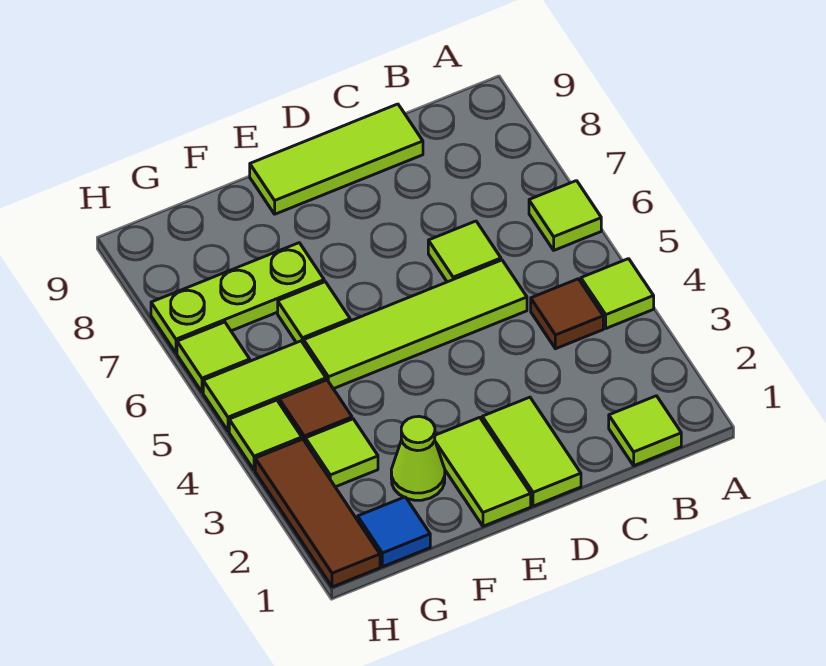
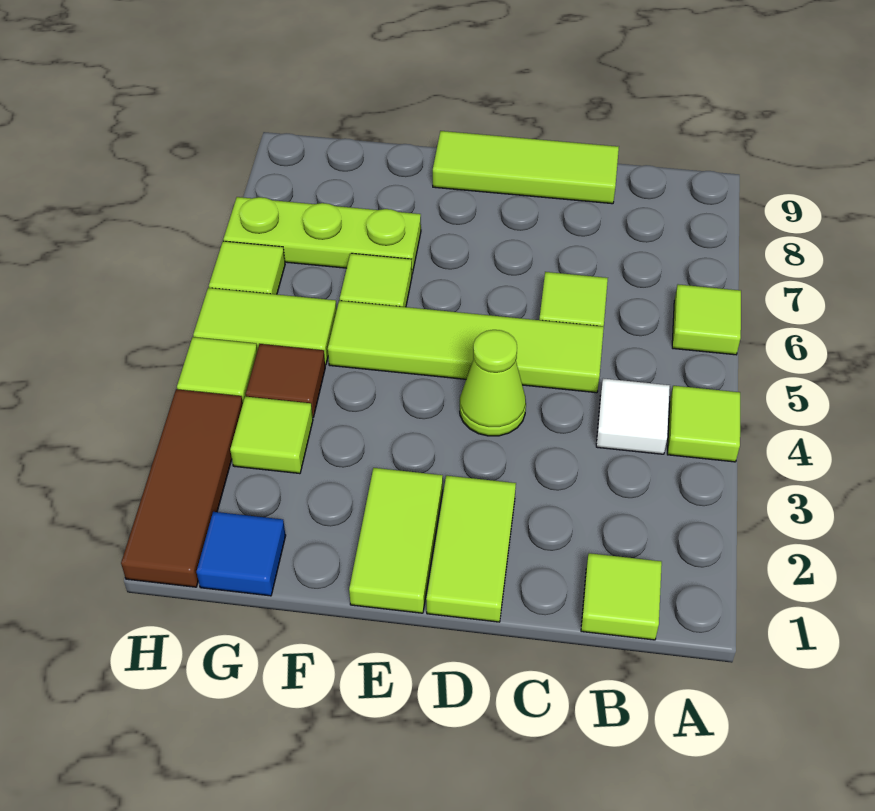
brown 1x1 tile [531,279,603,349] -> white 1x1 tile [596,378,670,454]
lime 1x1 cone [391,416,445,500] -> lime 1x1 cone moved to [460,330,526,436]

